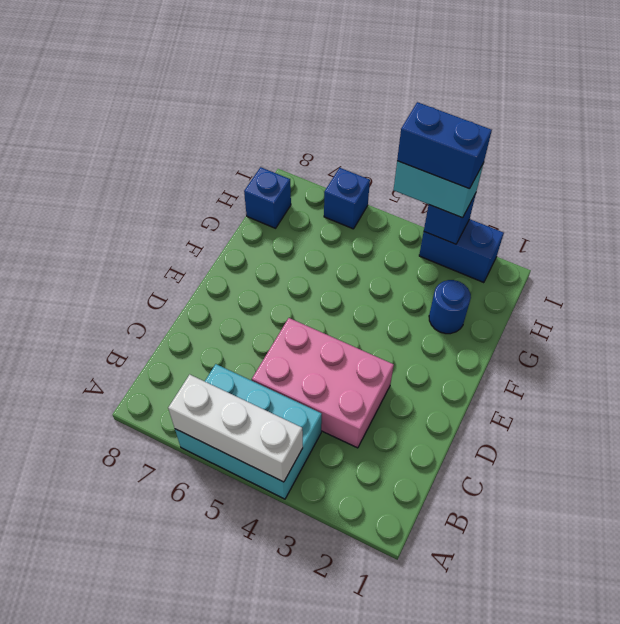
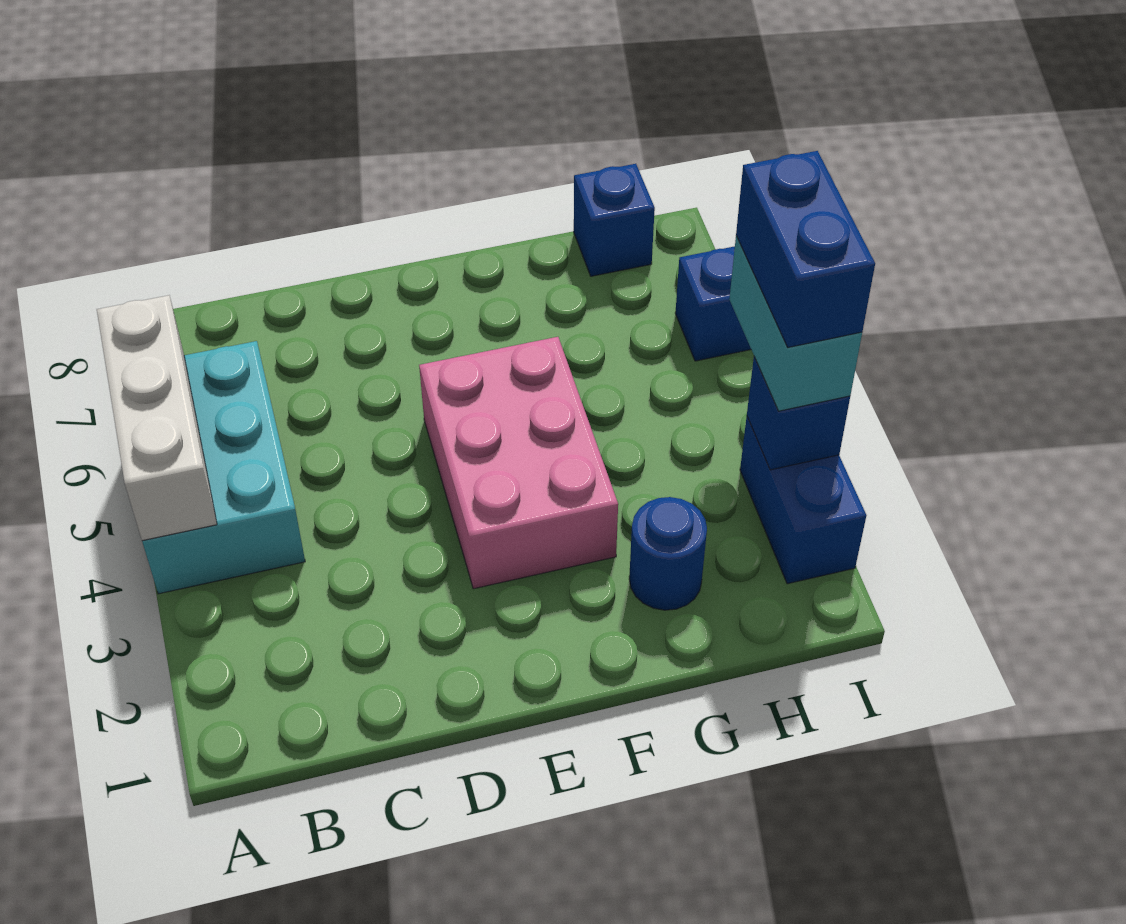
pink 2x3 brick [252,318,394,448] -> pink 2x3 brick moved to [419,337,618,589]

